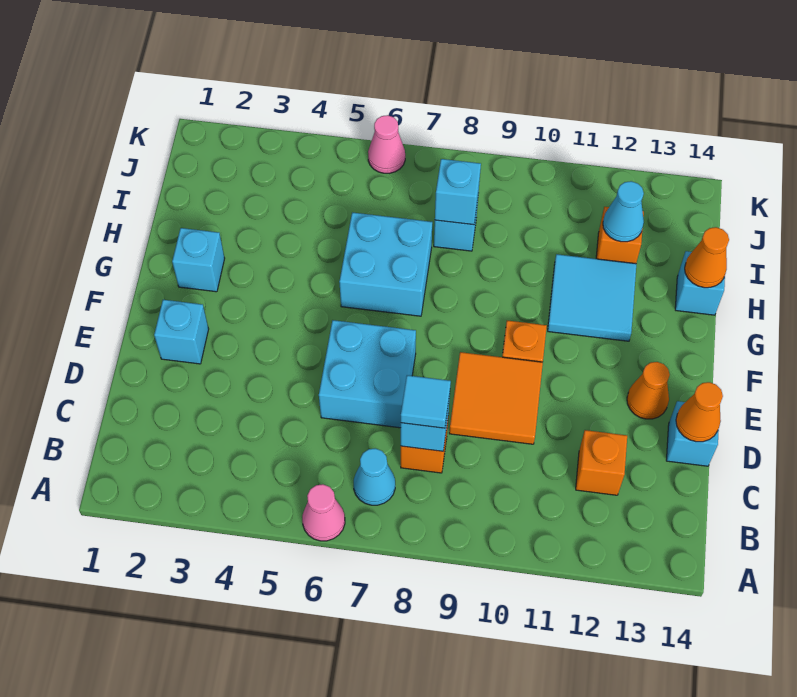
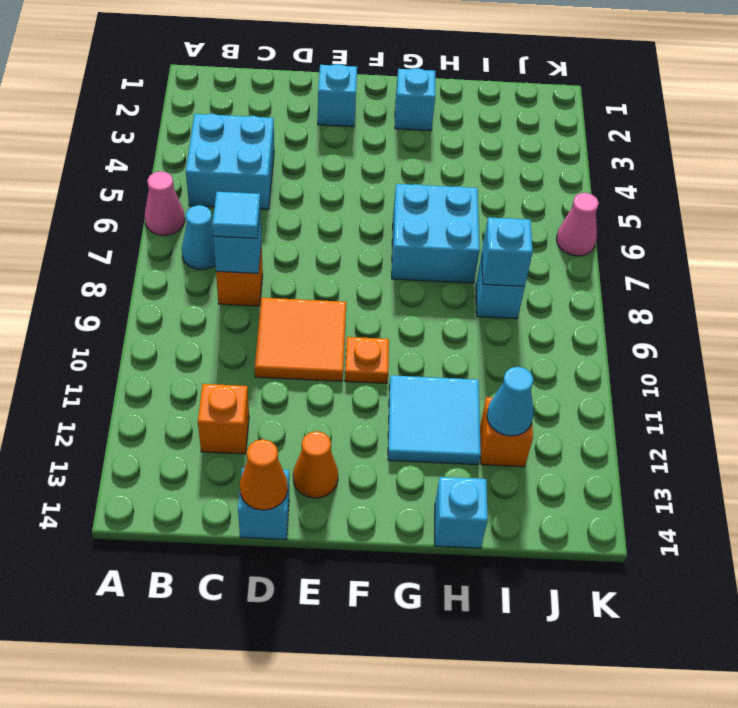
cyan 2x2 brick [319,320,416,428] -> cyan 2x2 brick moved to [186,114,274,209]
orange 1x1 cone [685,227,729,288] -> none

